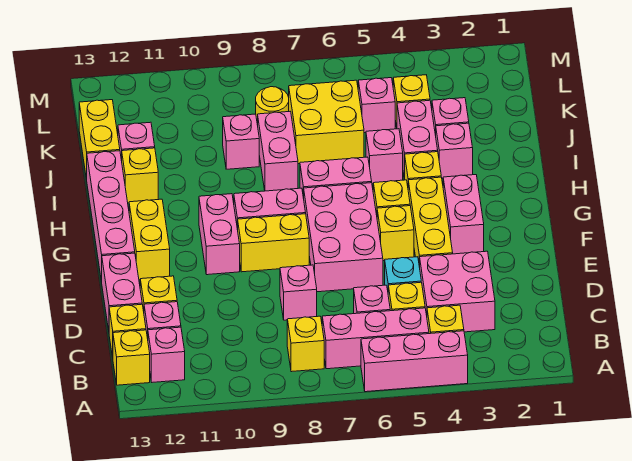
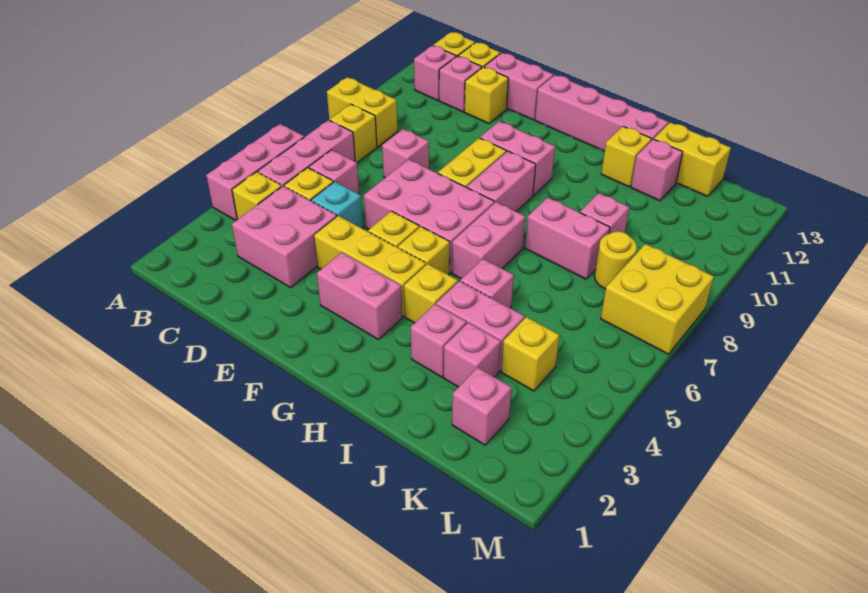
yellow 1x2 brick [129,199,170,280] -> yellow 1x2 brick moved to [327,77,398,147]
yellow 2x2 brick [289,80,364,164] -> yellow 2x2 brick moved to [601,244,714,354]
pink 1x1 brick [358,78,395,133] -> pink 1x1 brick moved to [452,368,512,445]

